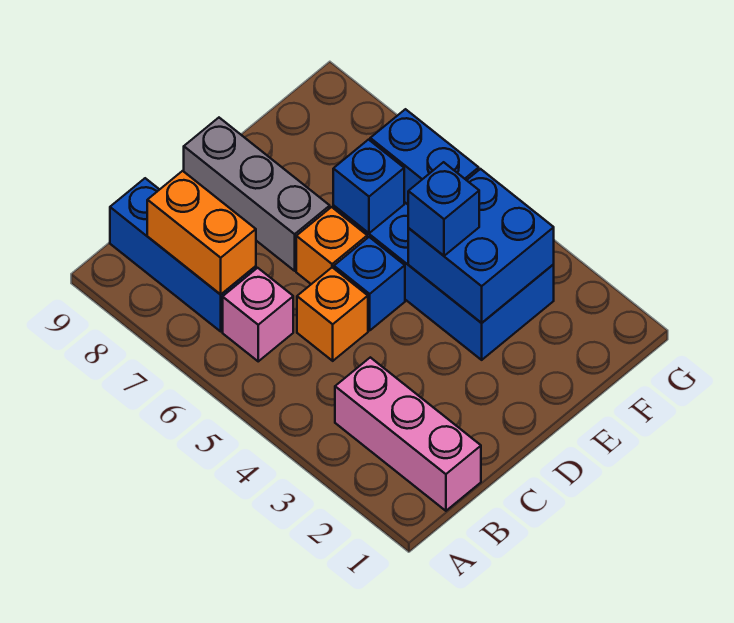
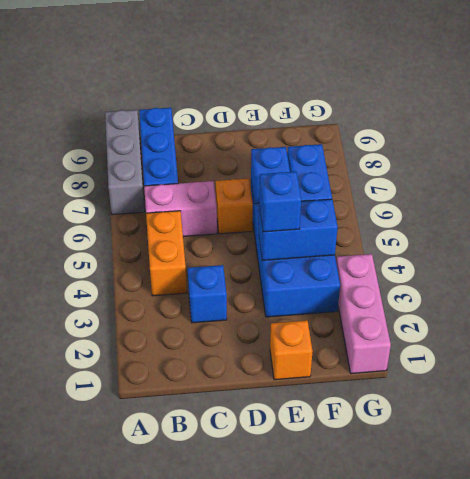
pink 1x3 brick [335,357,481,511] -> pink 1x3 brick moved to [336,254,391,374]
pink 1x1 brick [223,268,293,361] -> pink 1x2 brick [144,181,217,236]
orange 1x2 brick [147,171,256,295] -> orange 1x2 brick moved to [146,211,187,296]
orange 1x1 brick [297,267,368,361] -> orange 1x1 brick moved to [270,320,313,380]
blue 1x1 brick [334,237,405,330] -> blue 1x1 brick moved to [188,265,227,323]
grey 1x3 brick [184,118,330,271] -> grey 1x3 brick moved to [105,110,145,215]
blue 2x2 brick [408,169,554,323] -> blue 1x2 brick [259,199,338,260]

